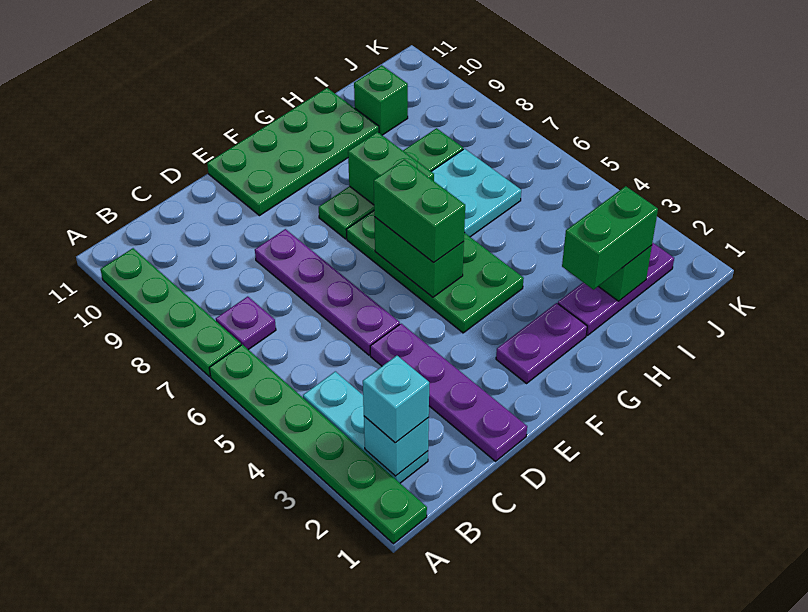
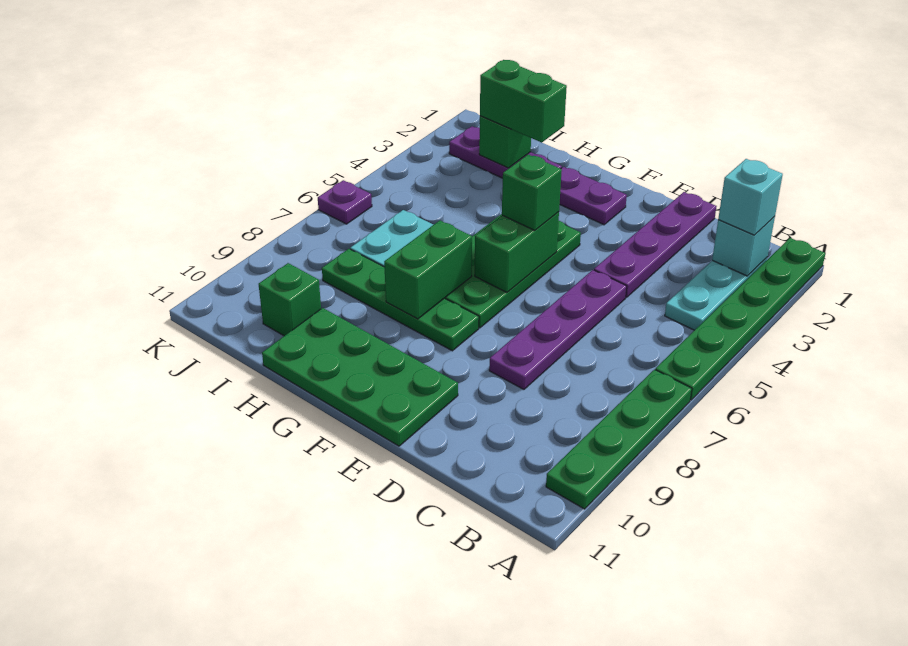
purple 1x1 plate [216,297,276,350] -> purple 1x1 plate moved to [318,180,372,224]
green 1x2 brick [374,160,465,263] -> green 1x1 brick [502,154,562,230]

